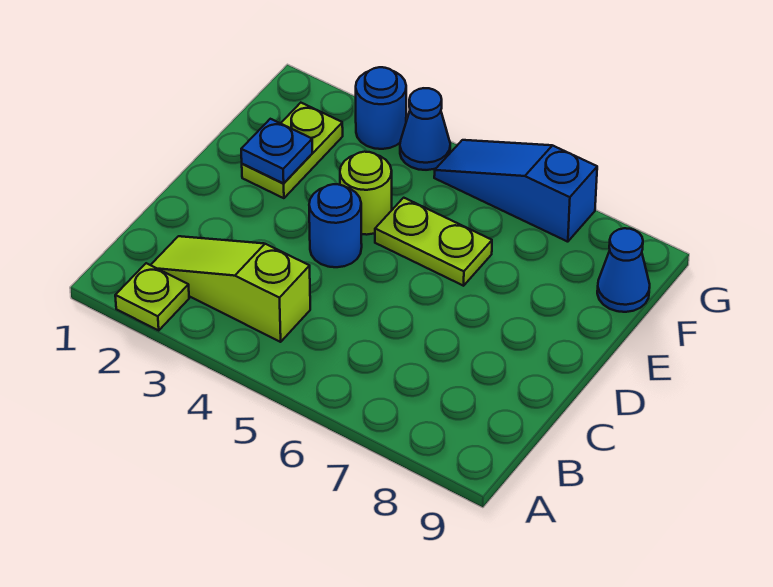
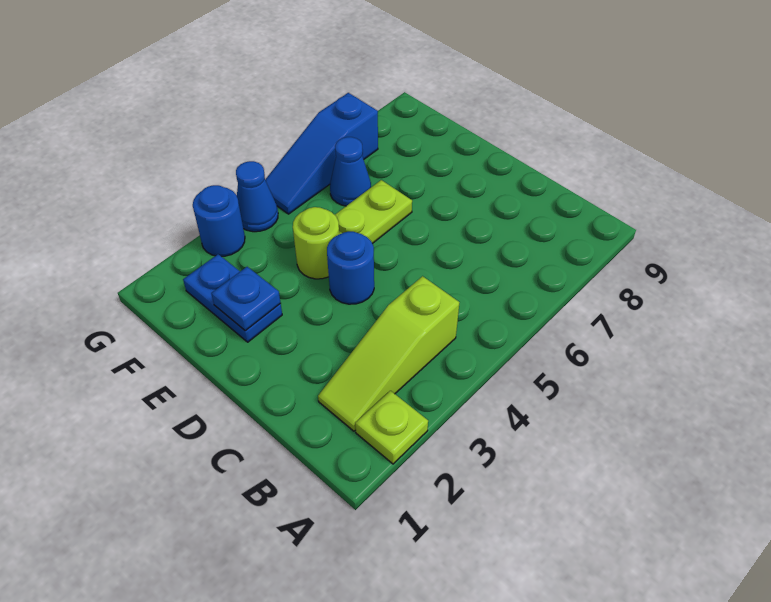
lime 1x2 plate [242,103,343,198] -> blue 1x2 plate [183,254,282,342]
blue 1x1 cone [597,228,650,312] -> blue 1x1 cone moved to [330,137,371,206]

